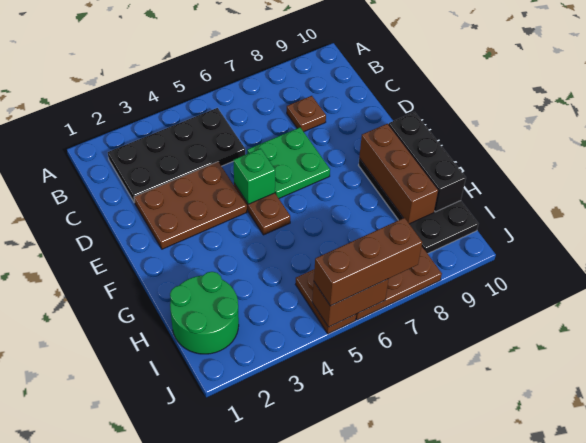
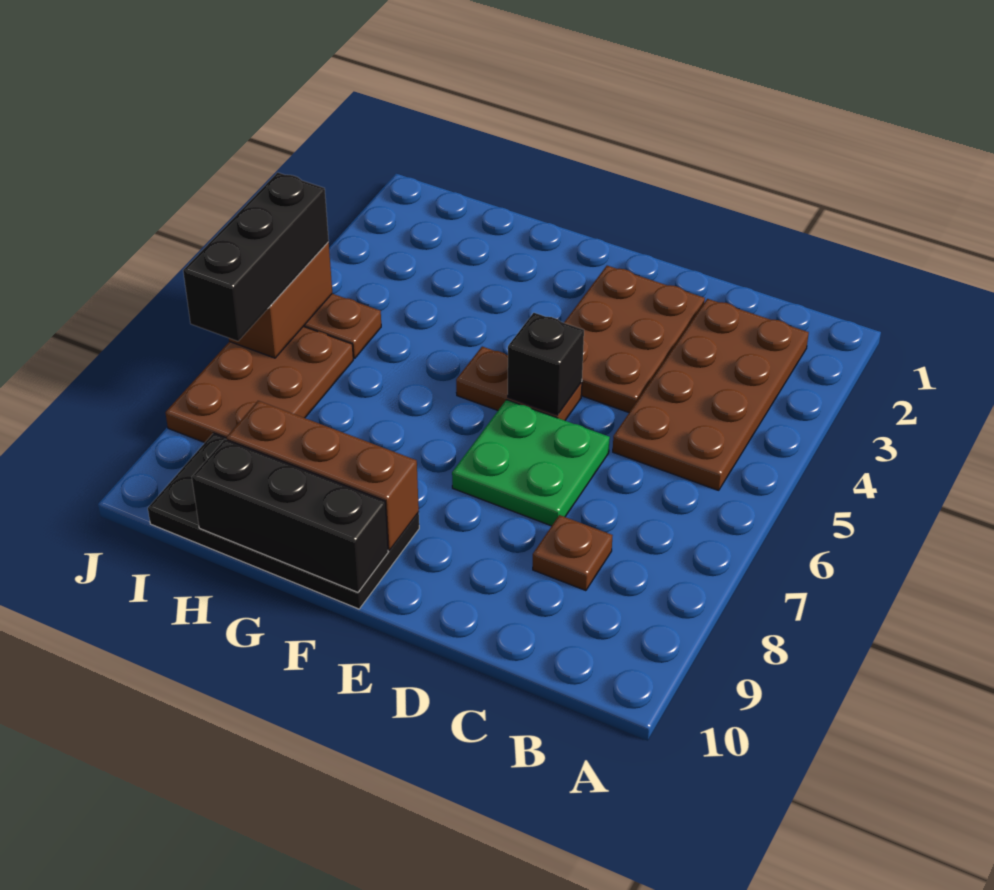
black 2x4 plate [108,108,245,202] -> brown 2x4 plate [613,299,809,490]
green 1x1 brick [233,148,275,204] -> black 1x1 brick [508,313,584,415]
green 2x2 round brick [170,272,239,354] -> none
brown 1x3 brick [314,218,422,306] -> black 1x3 brick [183,172,329,341]

